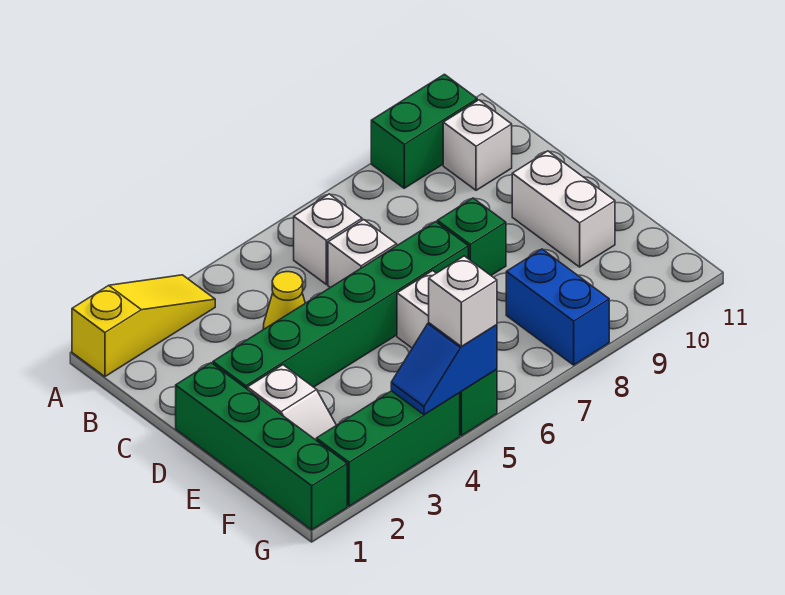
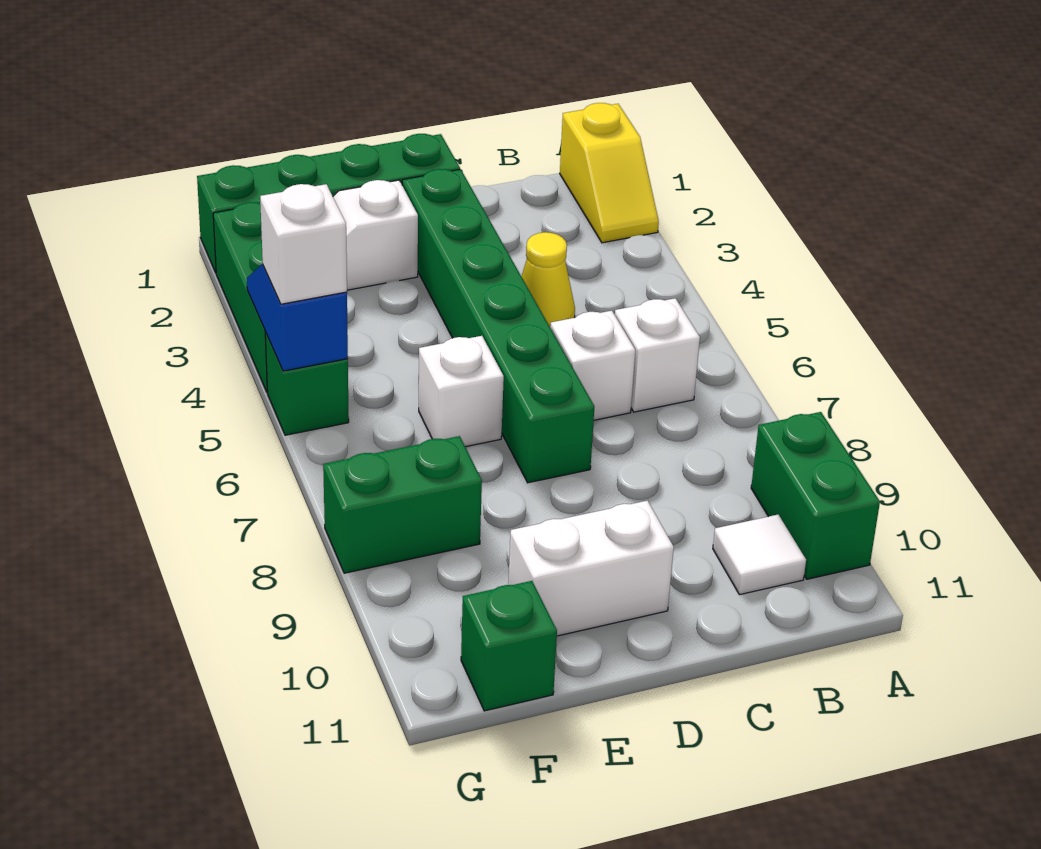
yellow 1x3 slope [72,275,215,377] -> yellow 1x2 slope [560,103,659,243]
white 1x1 brick [443,100,512,190] -> white 1x1 tile [713,515,806,595]
green 1x1 brick [437,198,506,275] -> green 1x1 brick moved to [461,581,557,711]
blue 1x2 brick [506,249,609,365] -> green 1x2 brick [323,436,482,573]

